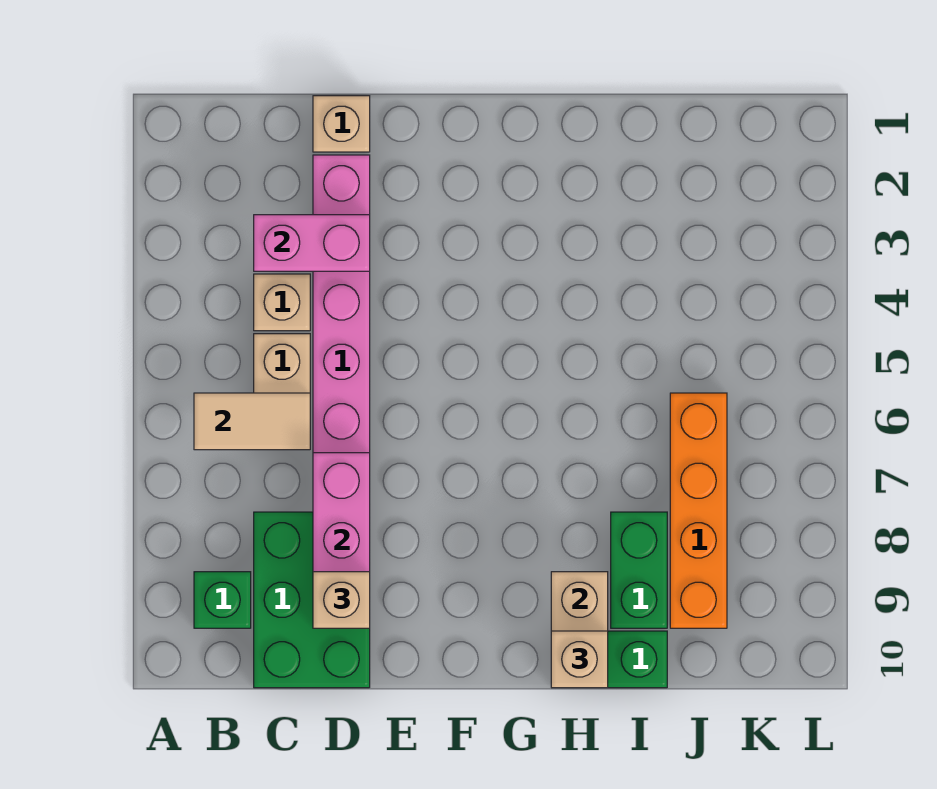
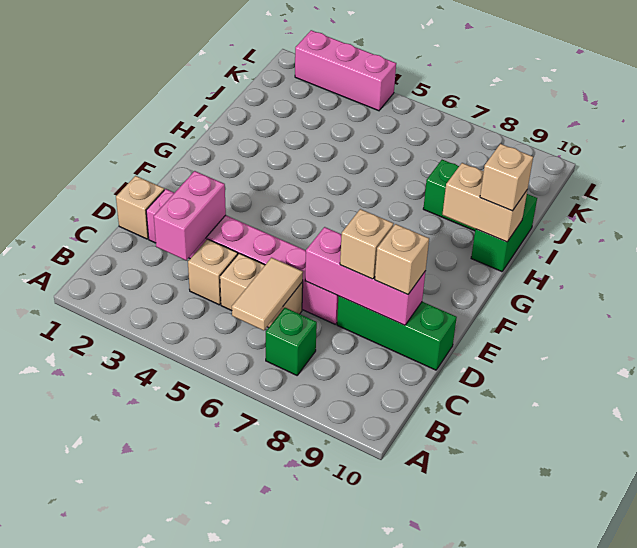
green 1x1 brick [194,572,251,628] -> green 1x1 brick moved to [266,308,317,375]
green 2x3 brick [254,512,370,688] -> green 1x3 brick [337,296,457,370]
none -> tan 1x1 brick [340,209,394,279]
orange 1x4 brick [670,393,727,628] -> none
none -> pink 1x3 brick [295,30,396,111]

